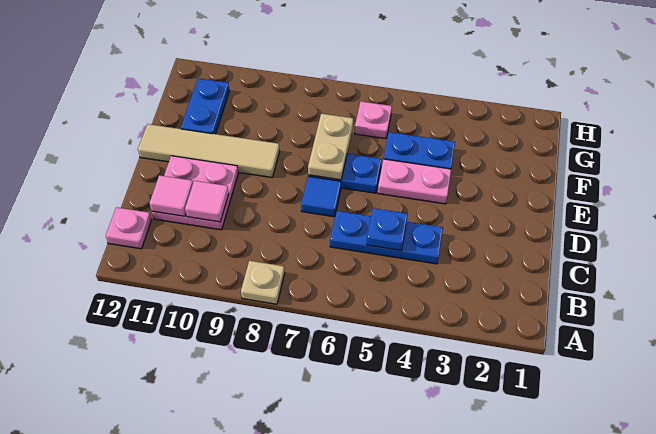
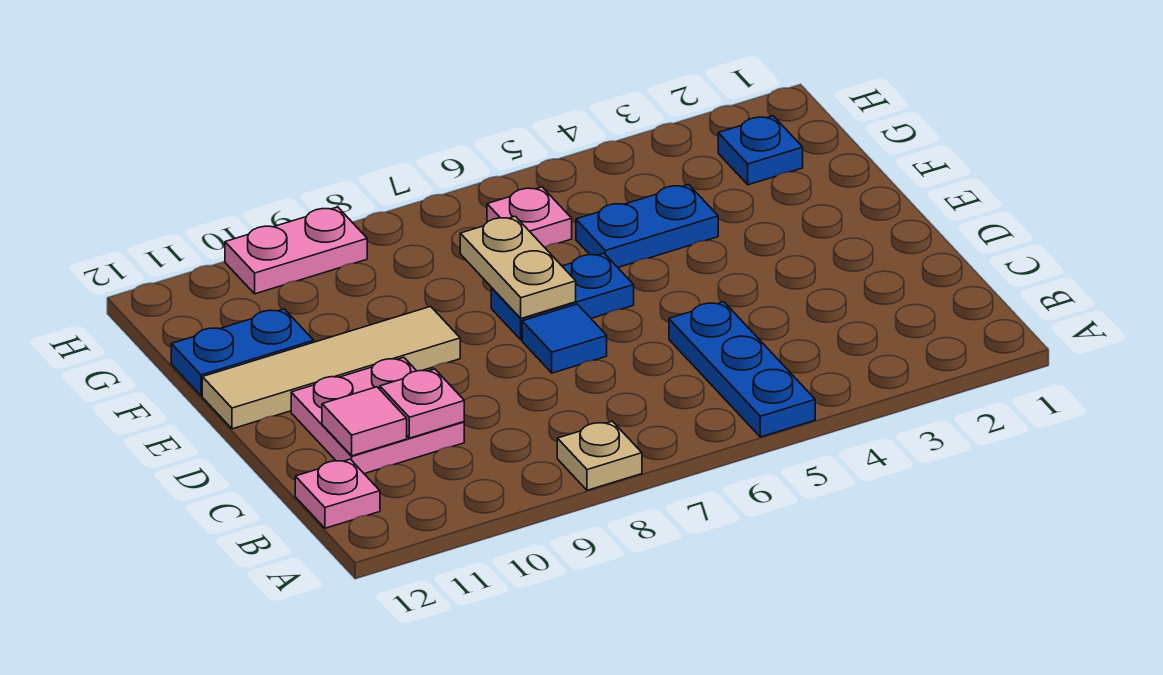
blue 1x3 plate [330,211,443,264] -> blue 1x3 plate turned to [669,302,815,437]
blue 1x1 plate [367,208,408,251] -> blue 1x1 plate moved to [718,116,803,185]
pink 1x1 tile [185,181,229,222] -> pink 1x1 plate [380,369,464,438]
pink 1x2 plate [378,159,451,204] -> pink 1x2 plate moved to [225,207,367,294]
blue 1x2 plate [181,78,229,134] -> blue 1x2 plate turned to [171,309,314,396]

